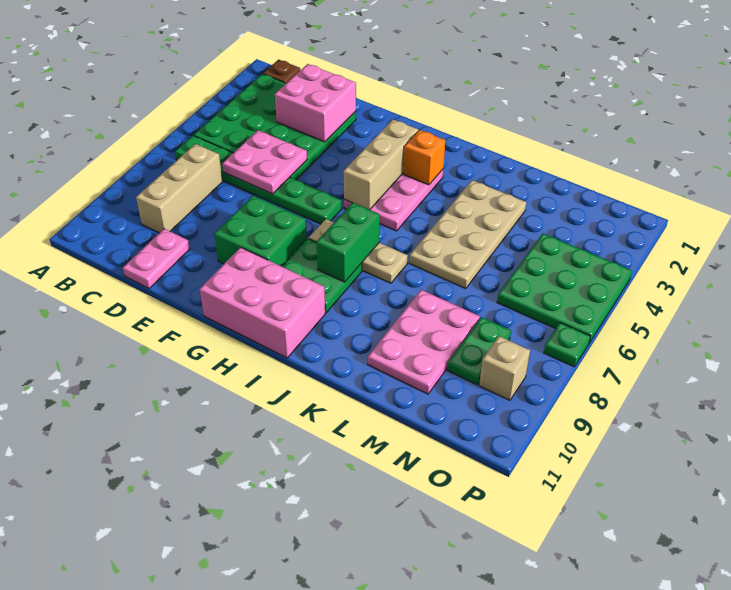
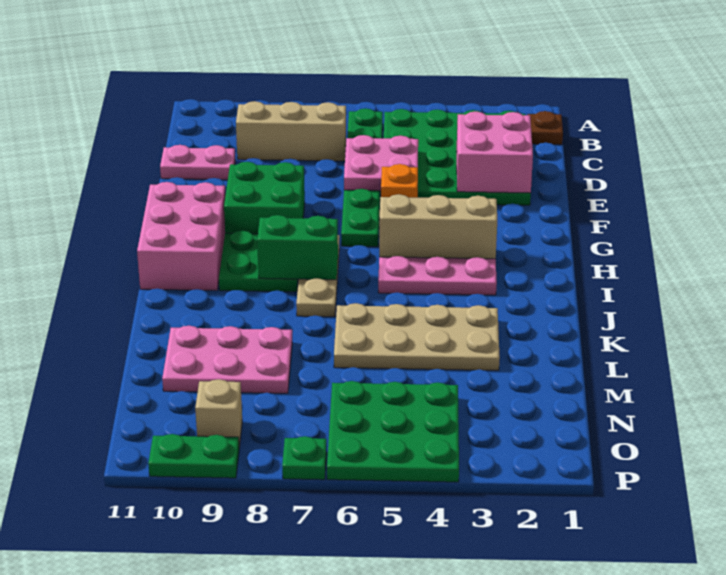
orange 1x1 brick [403,130,445,185] -> orange 1x1 brick moved to [381,164,418,198]
green 1x2 plate [448,317,511,385] -> green 1x2 plate moved to [148,434,239,478]

